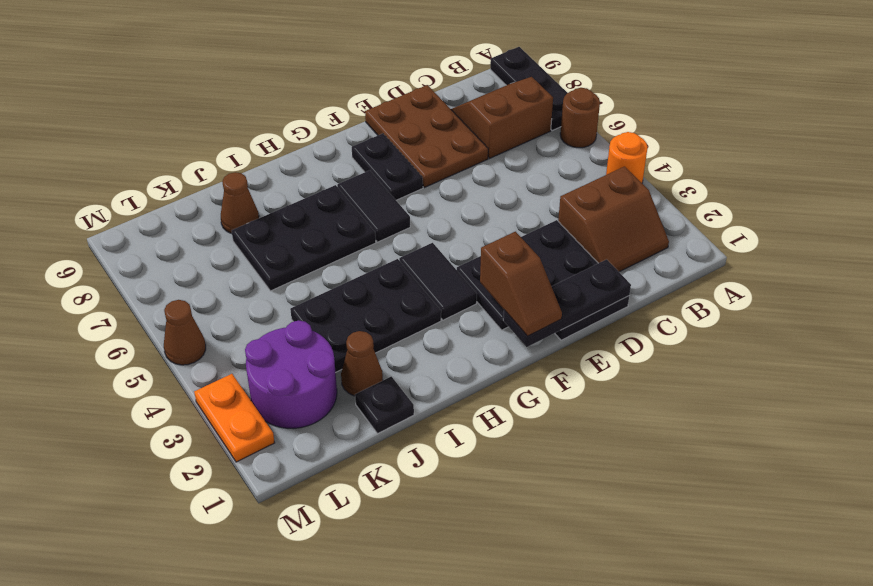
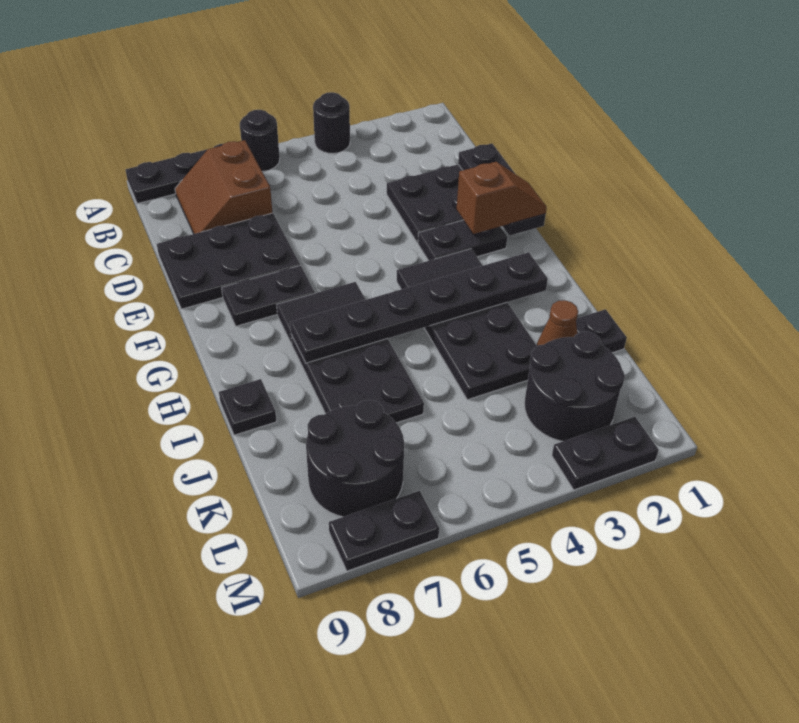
orange 1x1 round brick [606,132,648,183] -> black 1x1 round brick [313,92,350,153]
brown 1x1 round brick [560,88,600,148] -> black 1x1 round brick [240,110,280,171]
brown 2x2 slope [558,167,669,272] -> none
brown 2x3 plate [365,85,488,188] -> black 2x3 plate [157,213,300,309]
none -> black 1x6 plate [290,252,548,363]
none -> black 1x1 plate [219,379,276,435]
brown 1x1 cone [221,172,259,234] -> none
purple 2x2 round brick [245,320,337,428] -> black 2x2 round brick [524,331,625,441]
none -> black 2x2 round brick [306,400,404,517]
orange 1x2 plate [194,374,275,462] -> black 1x2 plate [552,417,659,490]
brown 1x1 cone [164,300,206,365] -> none
none -> black 1x2 plate [329,491,439,571]

